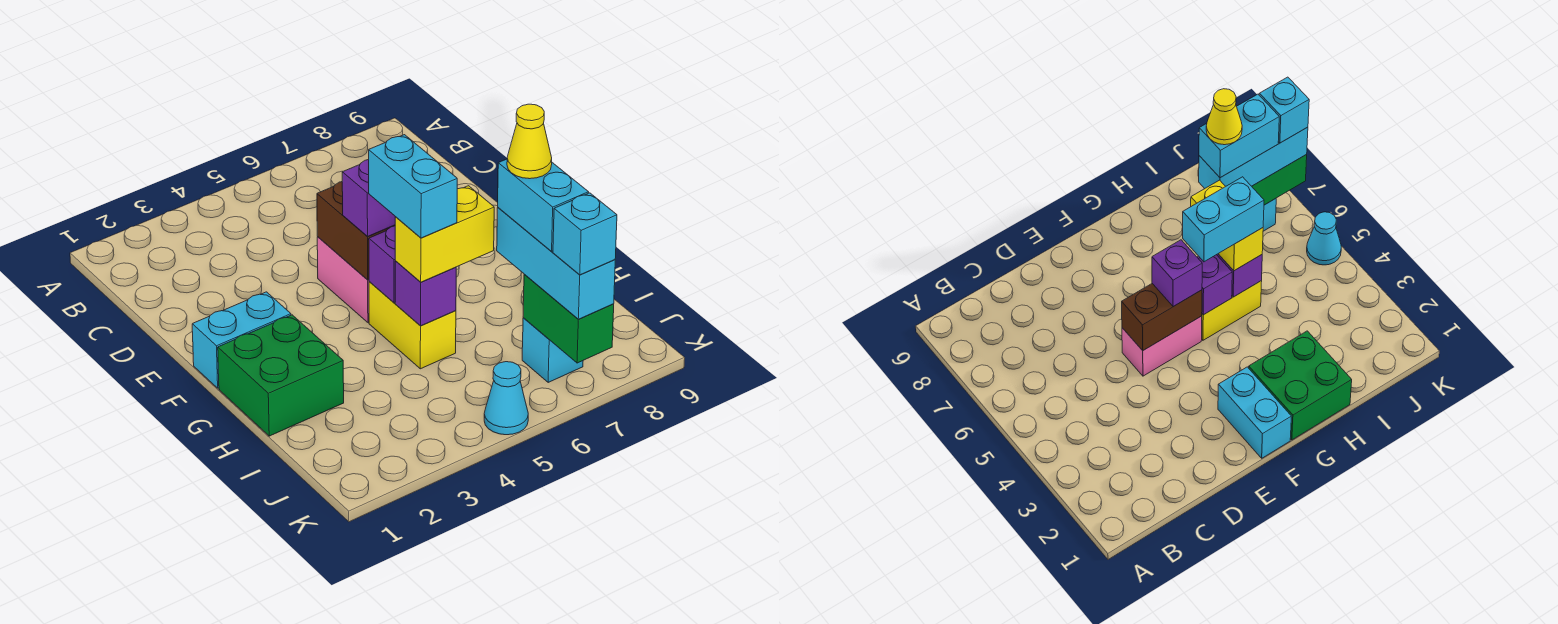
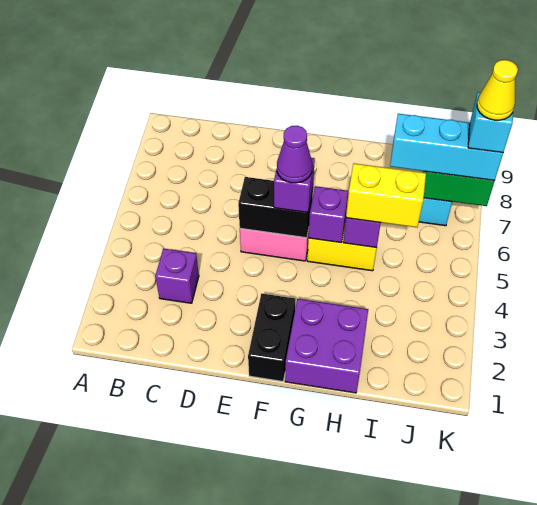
none -> purple 1x1 brick [155,248,199,303]
brown 1x2 brick [317,182,395,280] -> black 1x2 brick [238,177,313,238]
cyan 1x2 brick [192,292,291,388] -> black 1x2 brick [248,293,295,381]
none -> purple 1x1 cone [277,126,312,183]
green 2x2 brick [218,315,344,436] -> purple 2x2 brick [285,299,368,393]
cyan 1x2 brick [369,135,457,238] -> none
yellow 1x2 brick [395,186,494,282] -> yellow 1x2 brick turned to [346,163,426,227]
cyan 1x2 brick [498,159,589,252] -> none
yellow 1x1 cone [507,104,552,179] -> yellow 1x1 cone moved to [477,60,518,120]
cyan 1x1 cone [484,362,528,435] -> none

